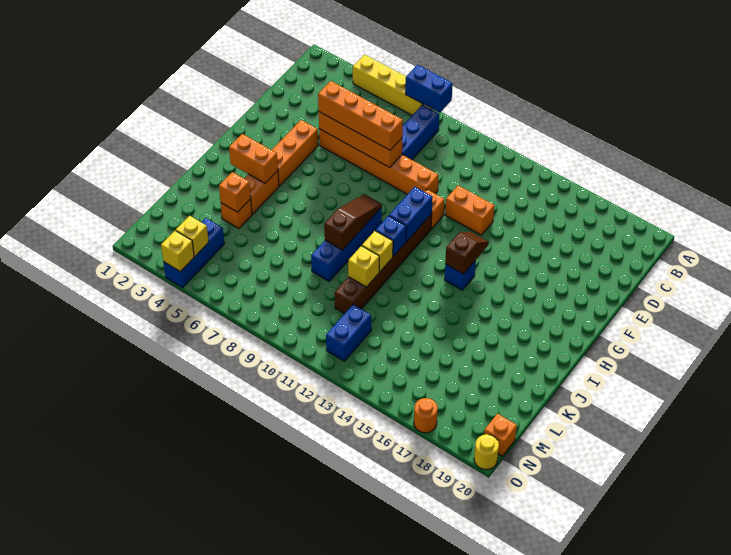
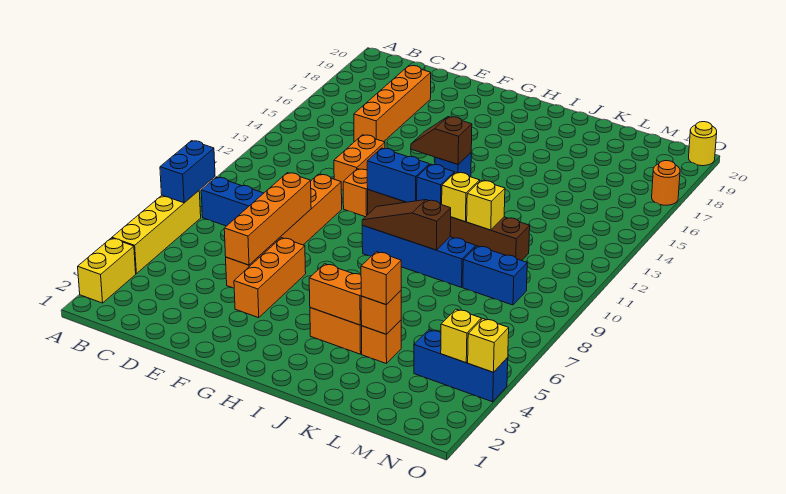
none -> yellow 1x2 brick [78,238,136,303]
orange 1x4 brick [318,81,403,150] -> orange 1x4 brick moved to [354,66,431,142]
orange 1x3 brick [272,120,318,186] -> orange 1x3 brick turned to [234,238,306,318]
orange 1x2 brick [229,134,278,183] -> orange 1x2 brick turned to [309,264,362,325]
blue 1x2 brick [326,304,371,361] -> blue 1x2 brick moved to [463,246,527,305]
orange 1x1 brick [484,414,517,456] -> orange 1x1 brick moved to [361,252,401,305]

